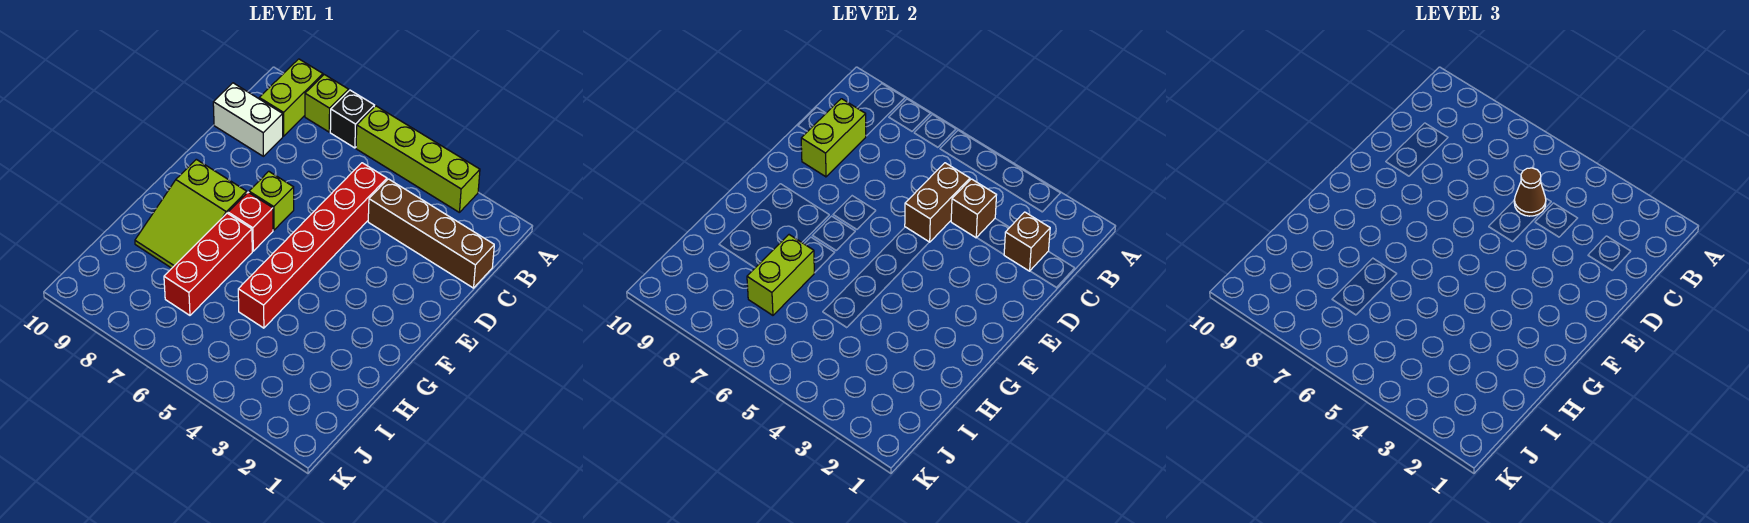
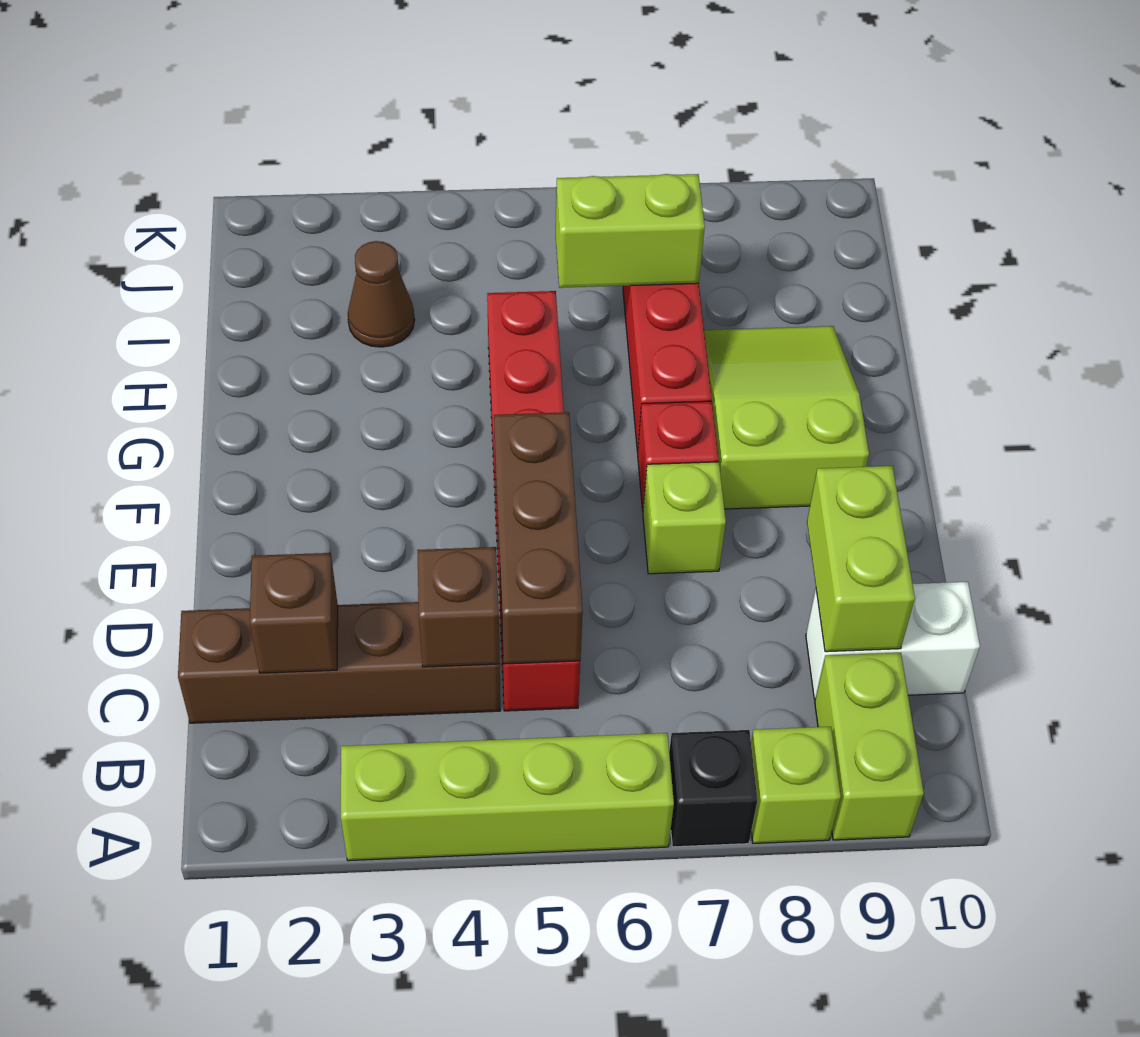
brown 1x2 brick [905,163,970,242] -> brown 1x3 brick [494,412,583,664]
brown 1x1 cone [1514,168,1546,216] -> brown 1x1 cone moved to [348,241,415,347]
lime 1x2 brick [747,235,814,315] -> lime 1x2 brick turned to [556,174,705,288]

